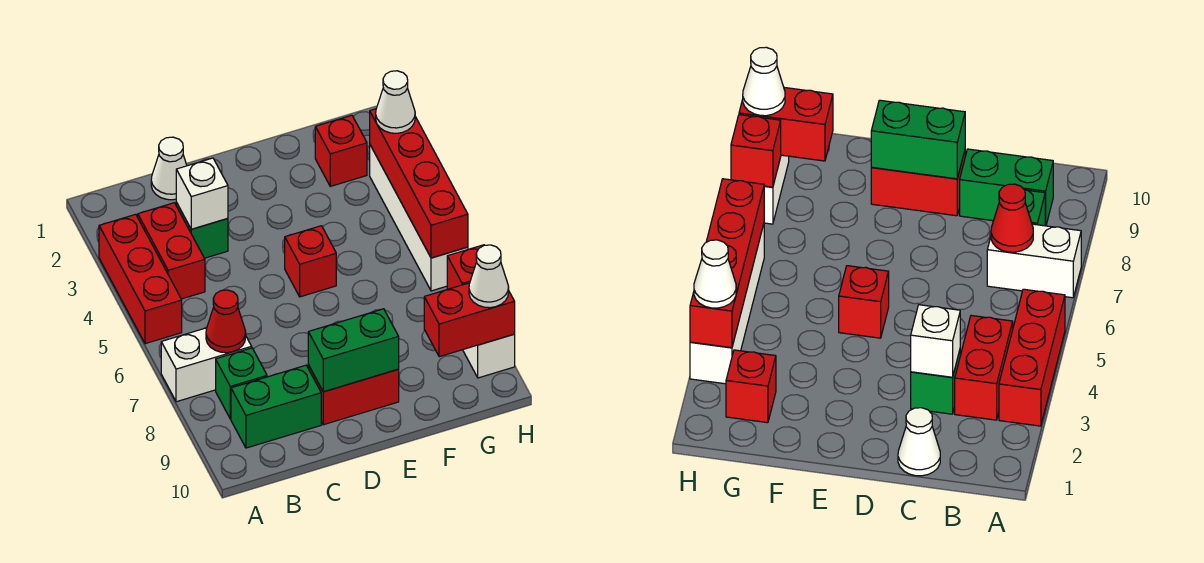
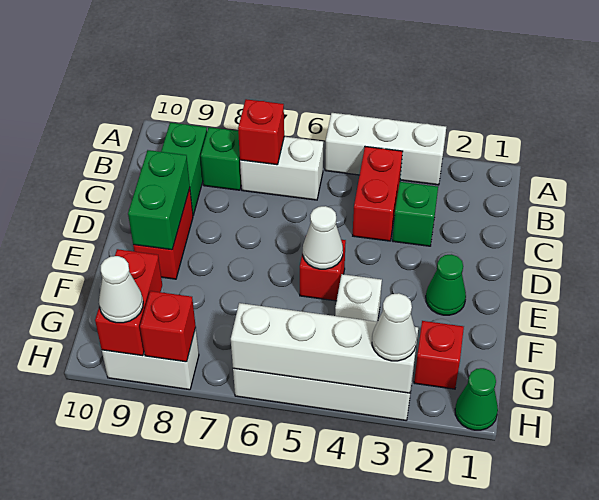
red 1x3 brick [99,214,182,344] -> white 1x3 brick [325,113,446,185]
white 1x2 brick [161,328,252,402] -> white 1x2 brick turned to [240,137,323,200]
red 1x2 brick [138,203,205,299] -> red 1x2 brick turned to [353,147,403,241]
red 1x1 cone [206,290,246,353] -> red 1x1 brick [238,99,284,165]
white 1x1 cone [151,137,187,200] -> white 1x1 cone moved to [303,206,343,269]
white 1x1 brick [176,158,228,229] -> white 1x1 brick moved to [335,274,382,322]
none -> green 1x1 cone [426,254,466,315]
none -> green 1x1 cone [455,368,498,430]
red 1x4 brick [370,109,468,258] -> white 1x4 brick [231,303,418,393]

